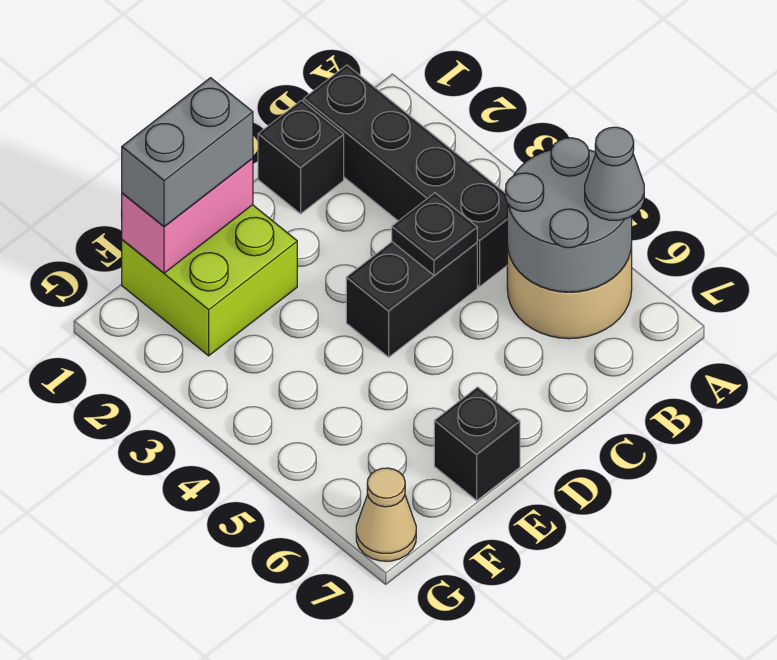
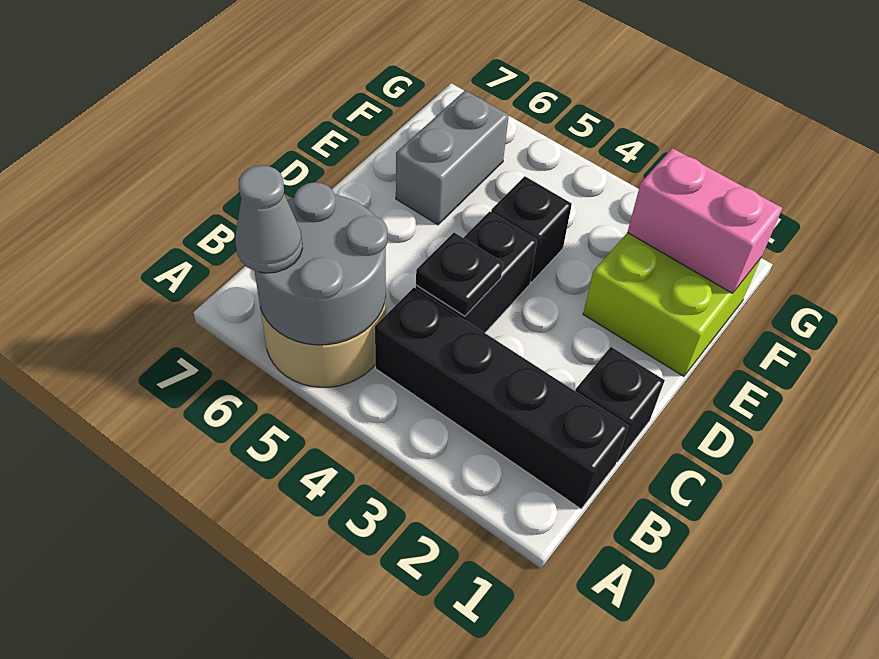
pink 1x2 brick [122,158,253,273] -> pink 1x2 brick turned to [627,148,782,293]
grey 1x2 brick [122,78,253,227] -> grey 1x2 brick moved to [396,90,509,225]
black 1x1 brick [434,387,520,500] -> black 1x1 brick moved to [491,176,572,282]
tan 1x1 cone [356,468,416,561] -> none

